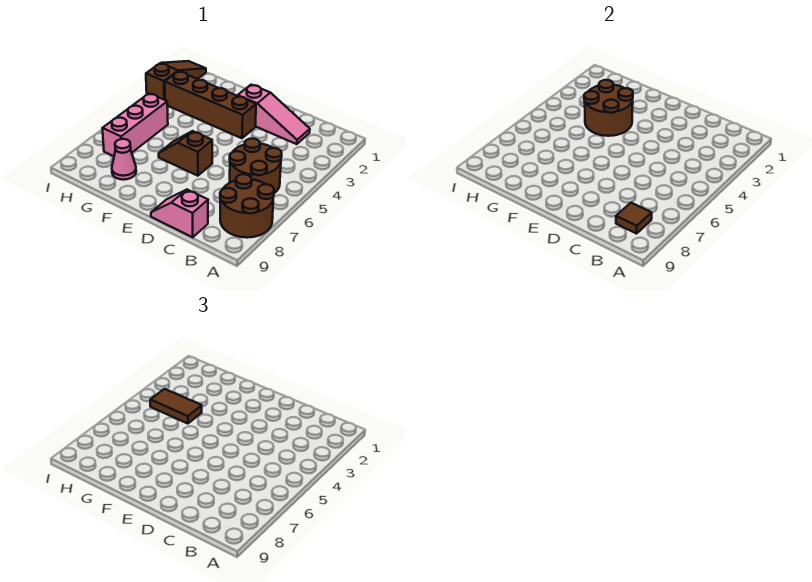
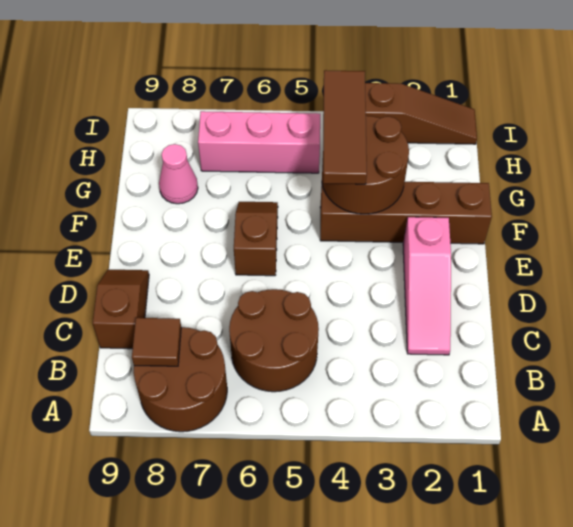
pink 1x2 slope [151,190,208,237] -> brown 1x2 slope [93,270,149,349]
brown 1x4 brick [165,71,256,138] -> brown 1x4 brick turned to [320,182,492,244]
brown 1x2 tile [150,389,202,424] -> brown 1x3 tile [323,70,367,184]

